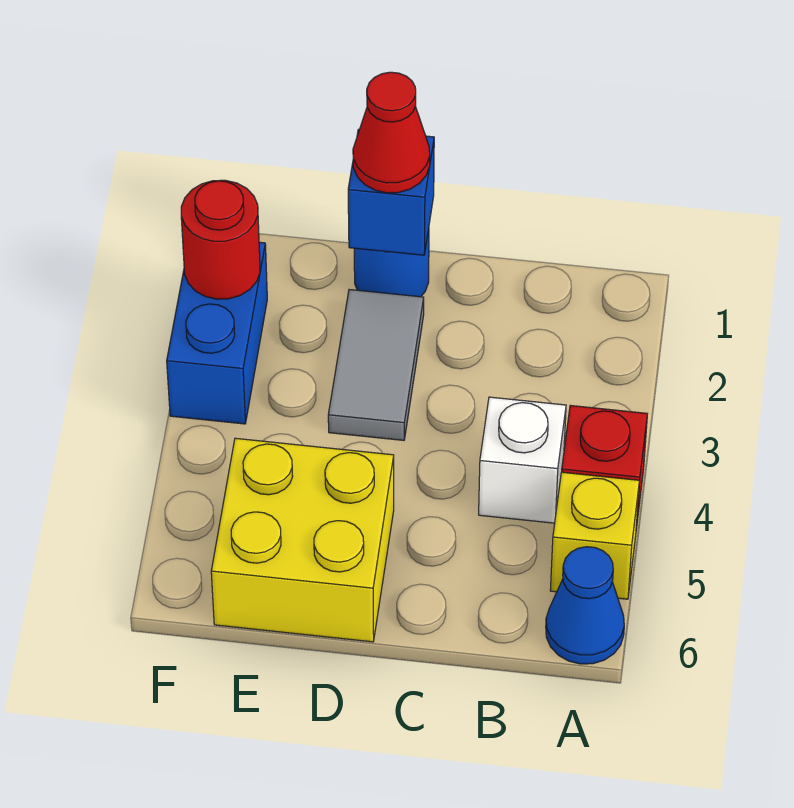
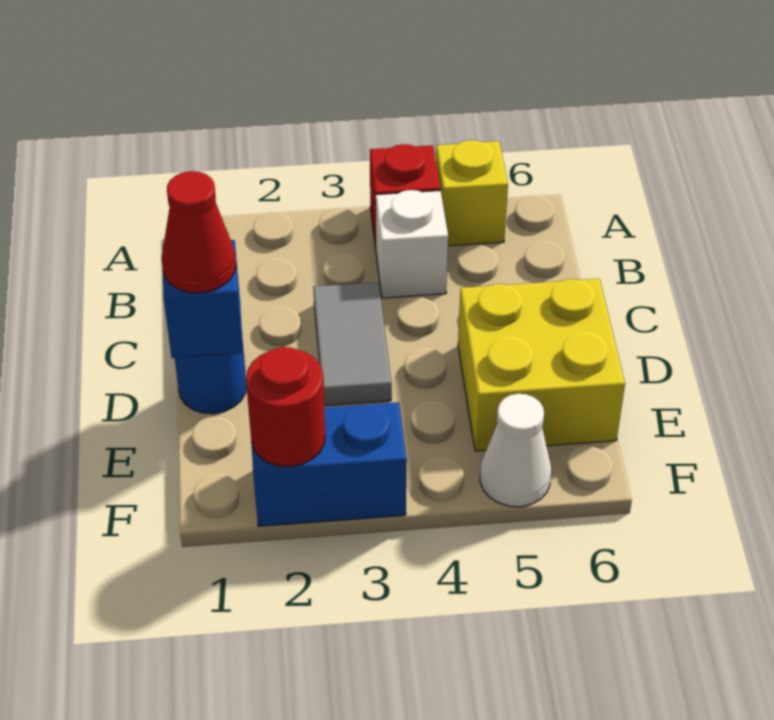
blue 1x1 cone [546,547,624,664] -> none
grey 1x2 tile [328,290,424,440] -> grey 1x2 tile turned to [313,282,392,406]
none -> white 1x1 cone [480,394,551,507]

